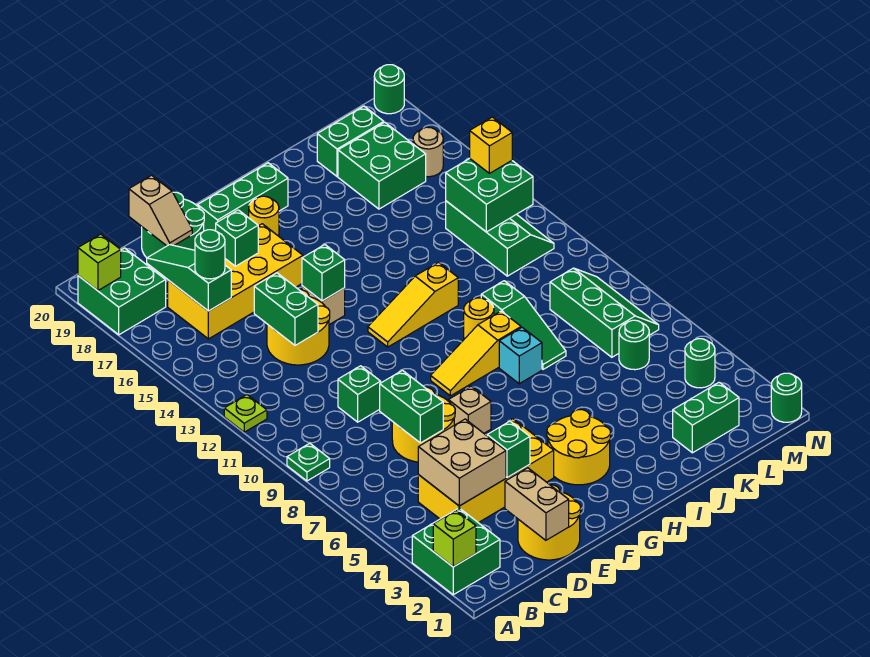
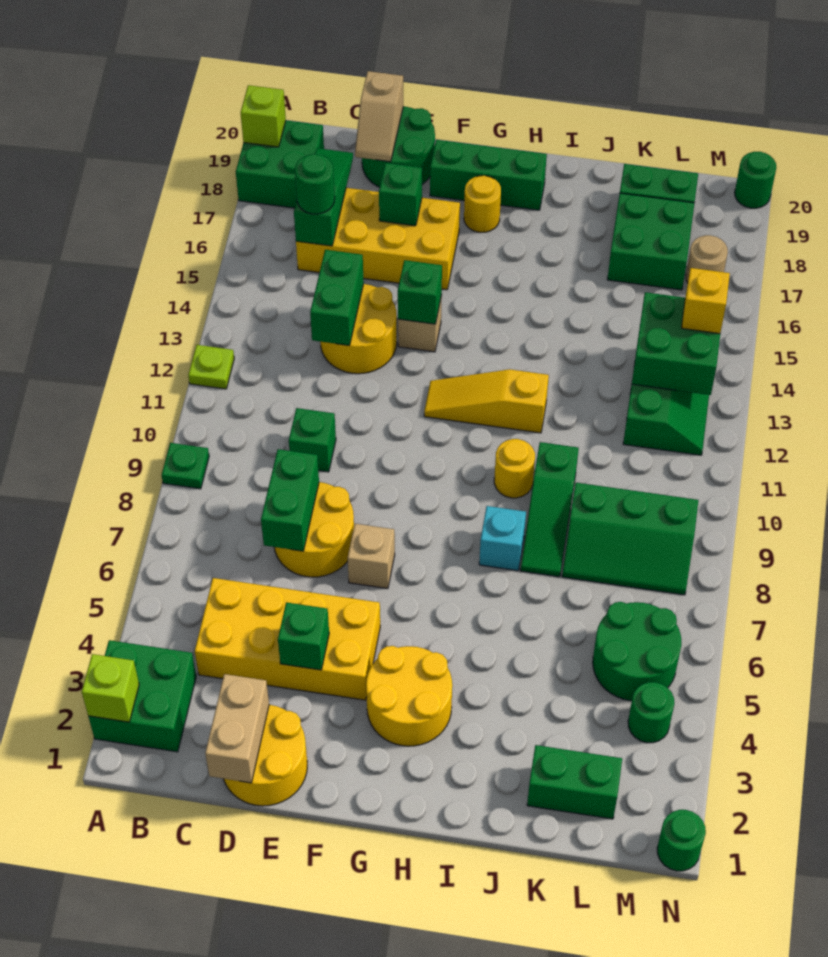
tan 2x2 brick [418,419,506,506] -> none
yellow 1x3 slope [431,311,521,396] -> none
green 1x1 round brick [619,320,649,370] -> green 2x2 round brick [593,602,681,701]
green 2x3 slope [550,268,659,357] -> green 2x3 slope turned to [562,483,698,595]

